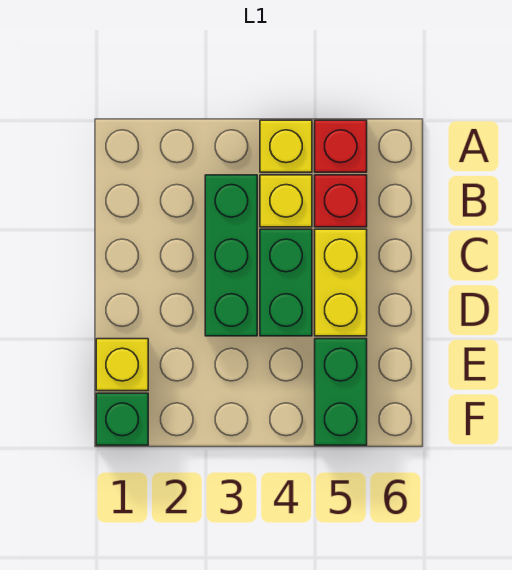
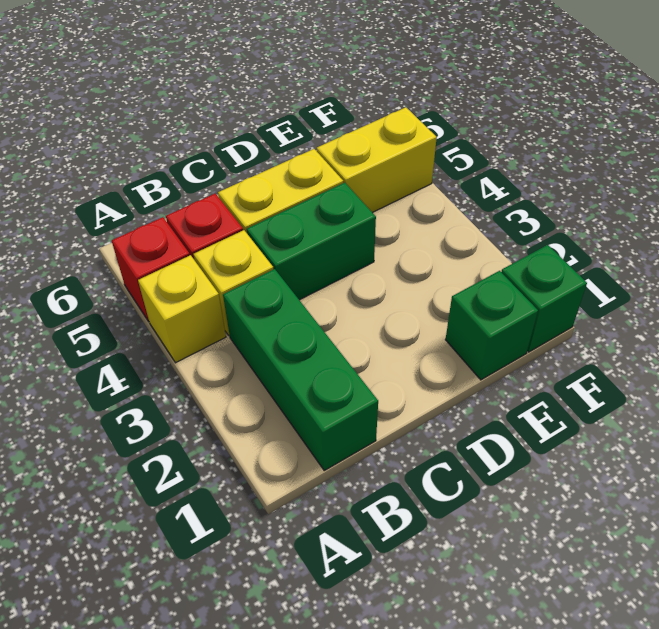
green 1x3 brick [205,175,257,336] -> green 1x3 brick turned to [223,269,378,470]
yellow 1x1 brick [96,339,148,391] -> green 1x1 brick [445,271,538,380]
green 1x2 brick [315,339,367,445] -> yellow 1x2 brick [317,107,437,213]

